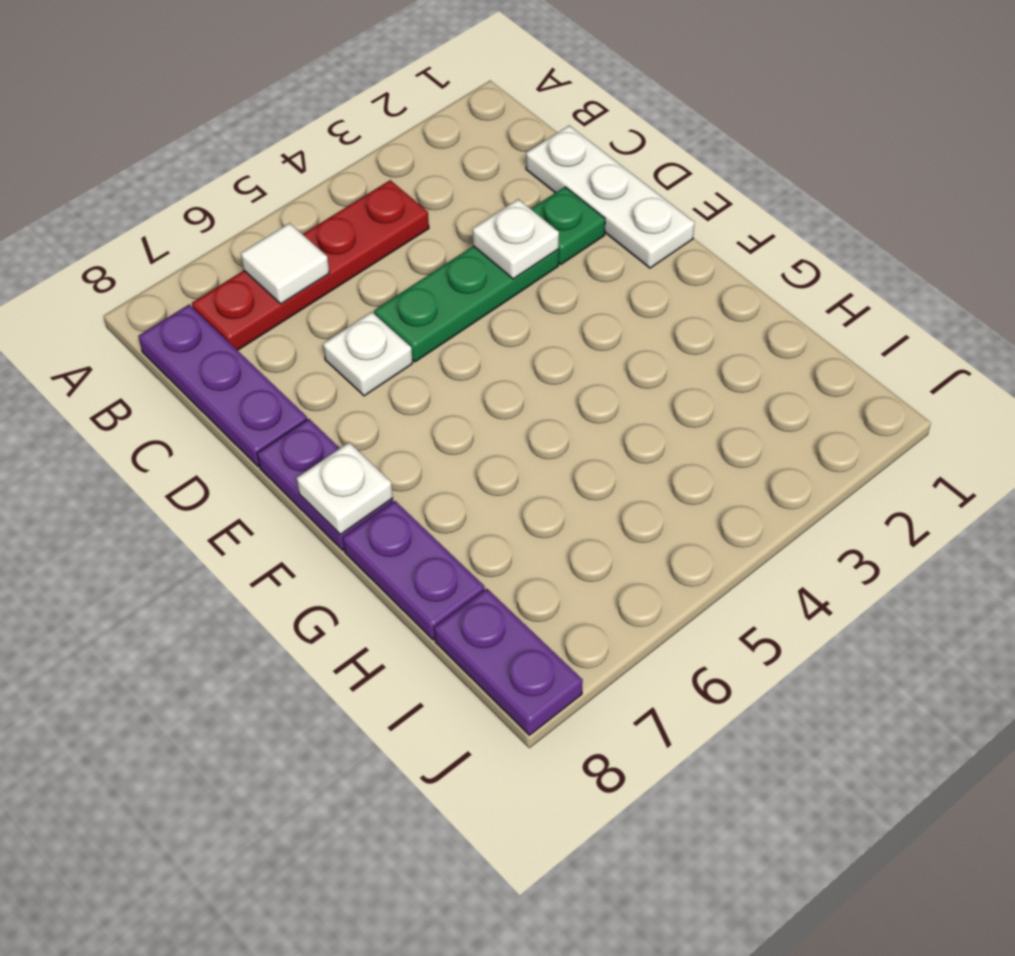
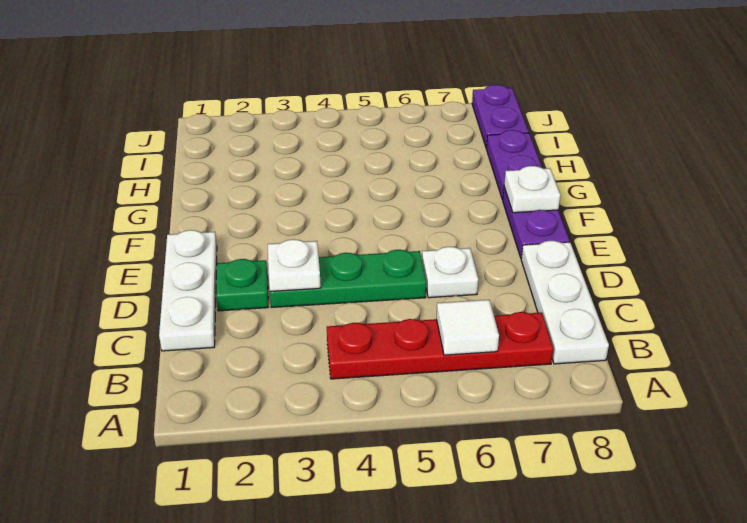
purple 1x3 plate [138,305,307,467] -> white 1x3 plate [521,241,609,364]

